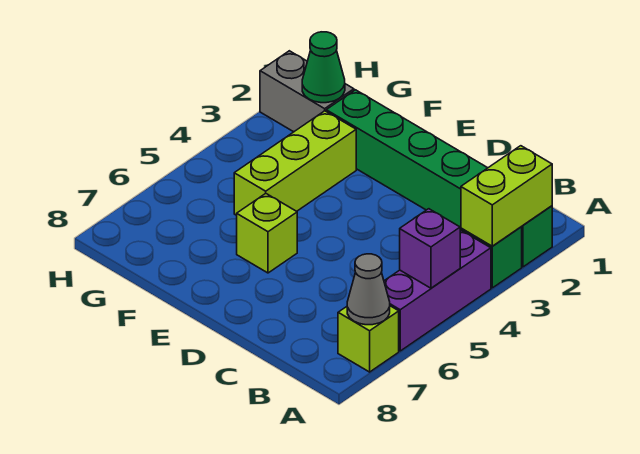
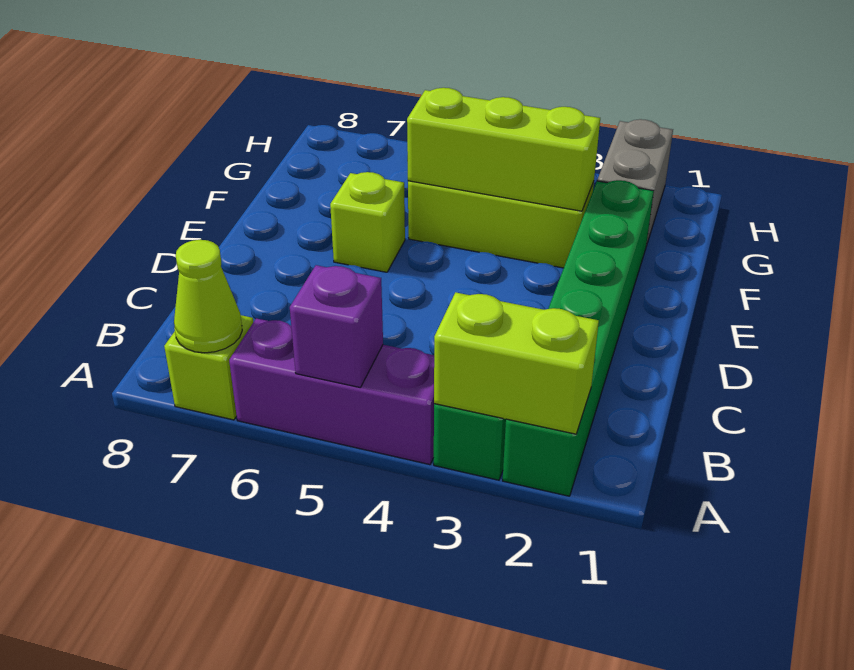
grey 1x1 cone [347,254,390,325] -> lime 1x1 cone [174,240,242,353]
none -> lime 1x3 brick [407,88,600,211]
green 1x1 cone [302,32,345,103] -> none

